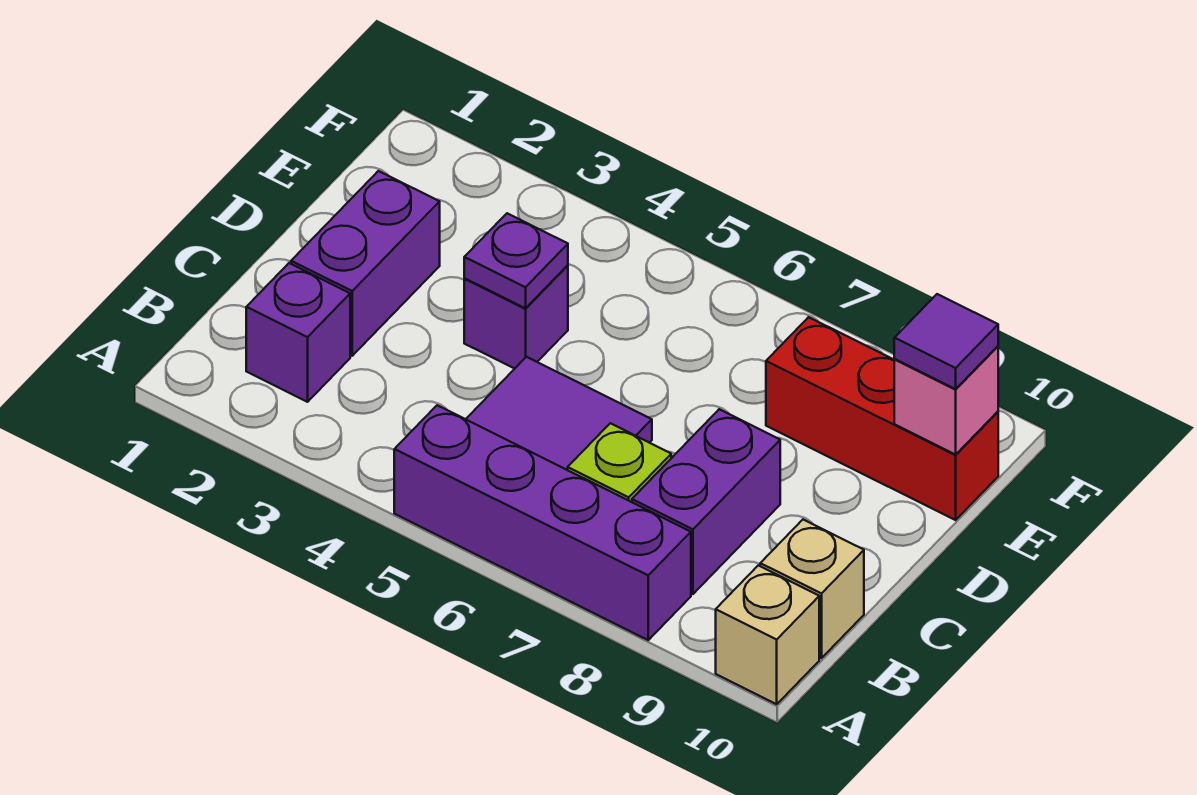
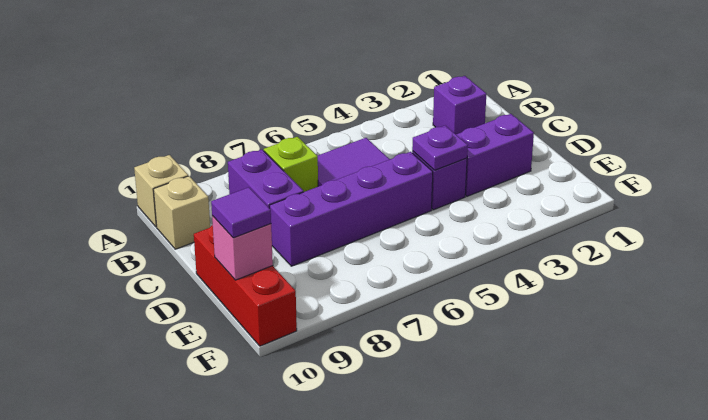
purple 1x4 brick [394,405,691,640] -> purple 1x4 brick moved to [269,152,433,266]
purple 1x2 brick [291,171,440,356] -> purple 1x2 brick turned to [456,114,534,196]
red 1x3 brick [766,317,998,520] -> red 1x3 brick turned to [194,225,297,346]

